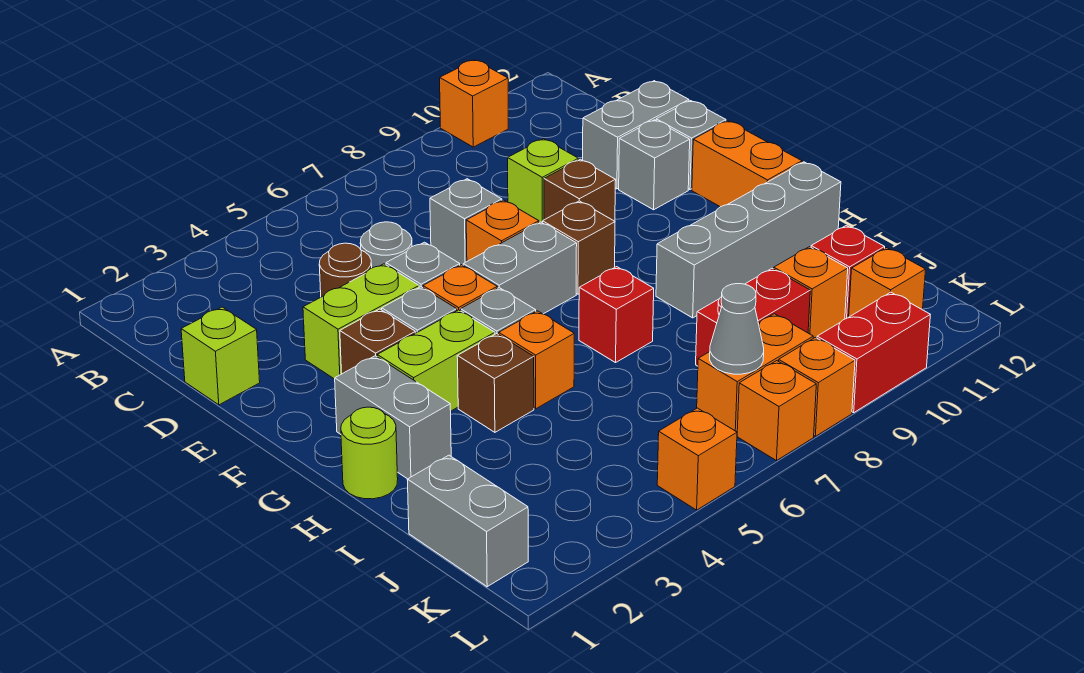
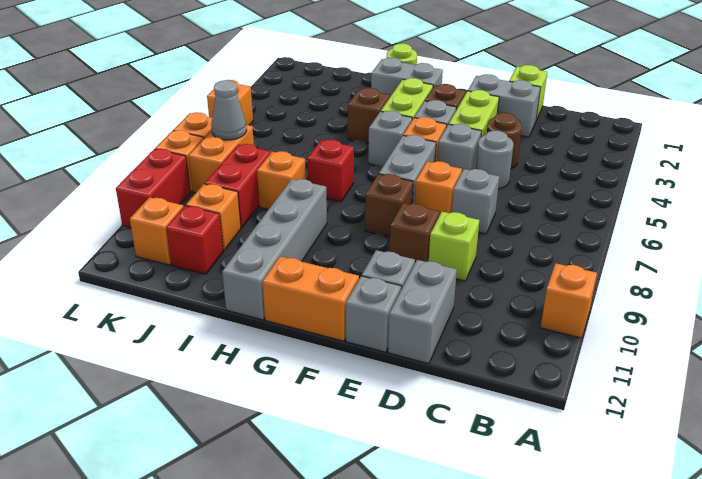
orange 1x1 brick [499,311,574,409] -> orange 1x1 brick moved to [257,151,306,209]
grey 1x2 brick [407,455,528,587] -> grey 1x2 brick moved to [468,74,541,137]

